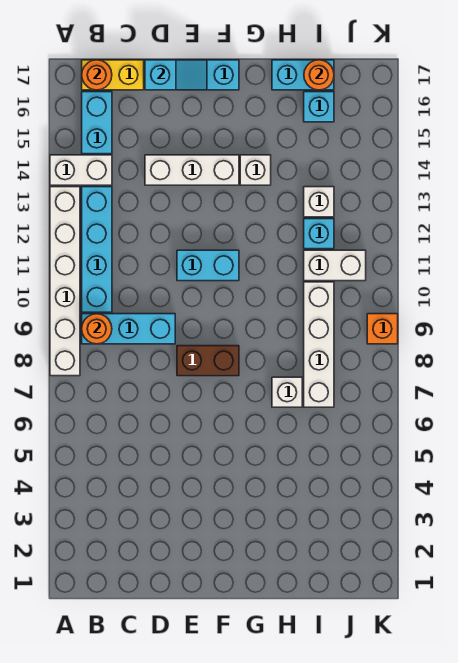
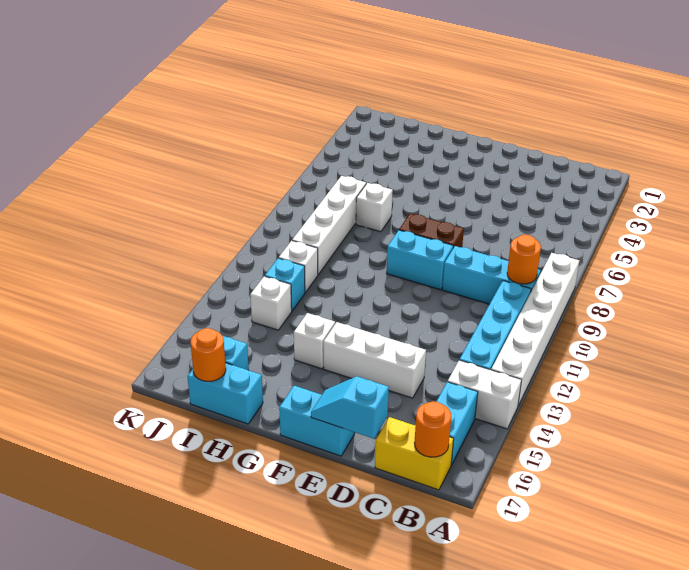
cyan 1x2 brick [177,250,239,281] -> cyan 1x2 brick moved to [387,230,453,290]
white 1x2 brick [304,250,366,281] -> white 1x1 brick [279,241,318,293]
orange 1x1 brick [367,314,398,344] -> none

